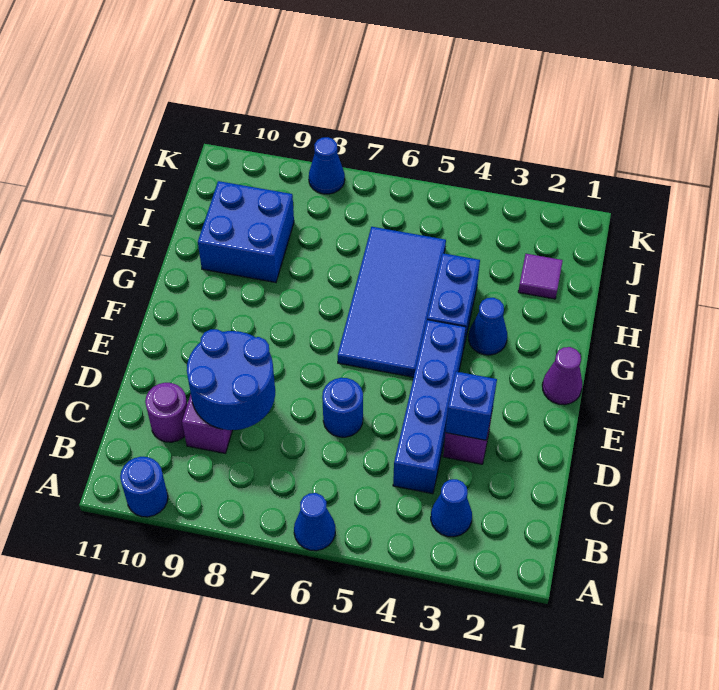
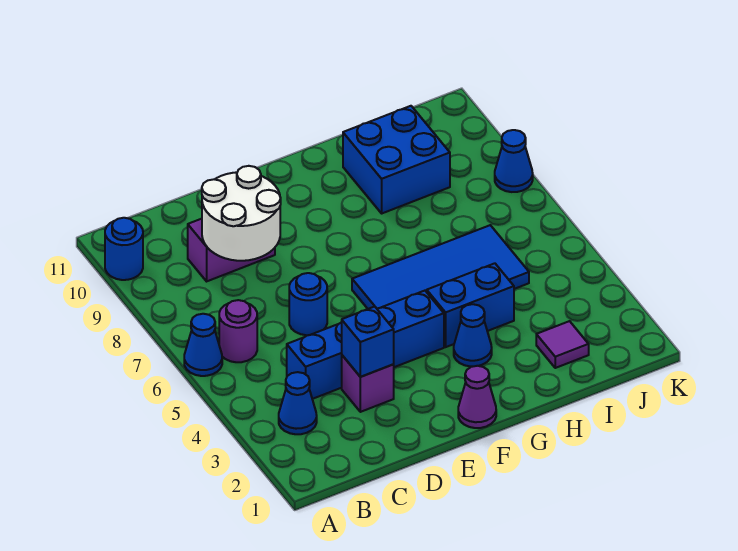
blue 2x2 round brick [187,329,275,430] -> white 2x2 round brick [202,166,281,261]
purple 1x1 round brick [145,383,187,442] -> purple 1x1 round brick moved to [219,300,257,362]

